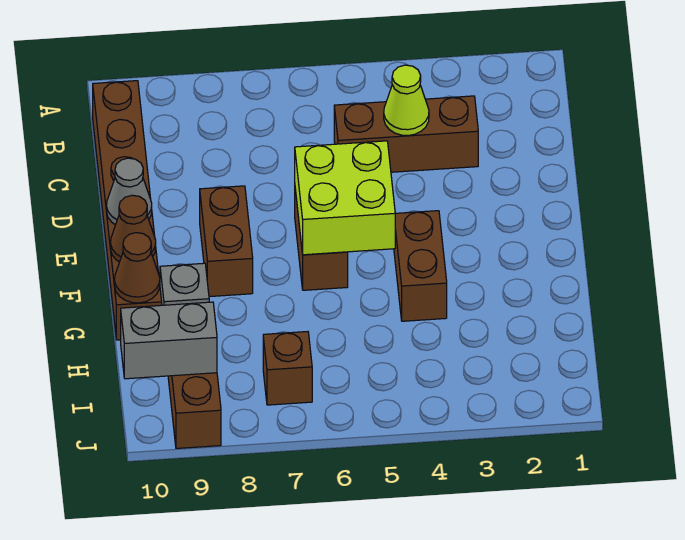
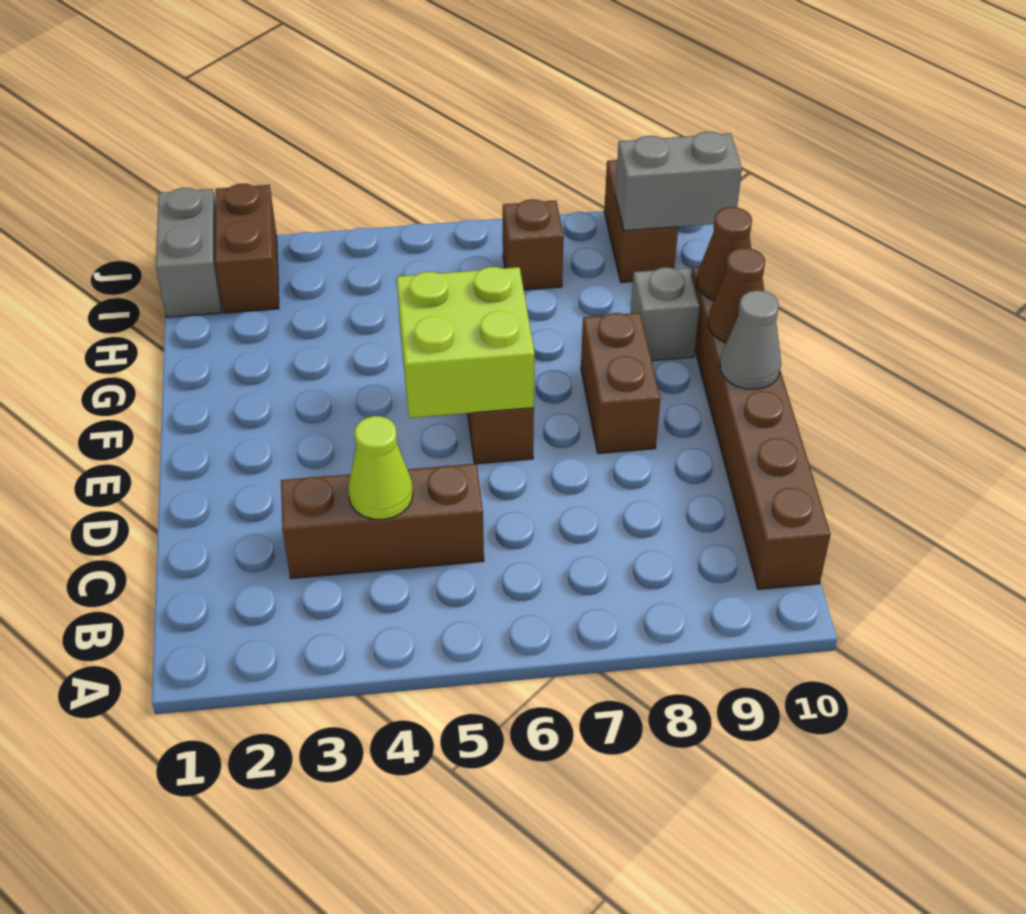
brown 1x2 brick [394,211,447,321] -> brown 1x2 brick moved to [215,184,279,313]
none -> grey 1x2 brick [156,188,221,317]

